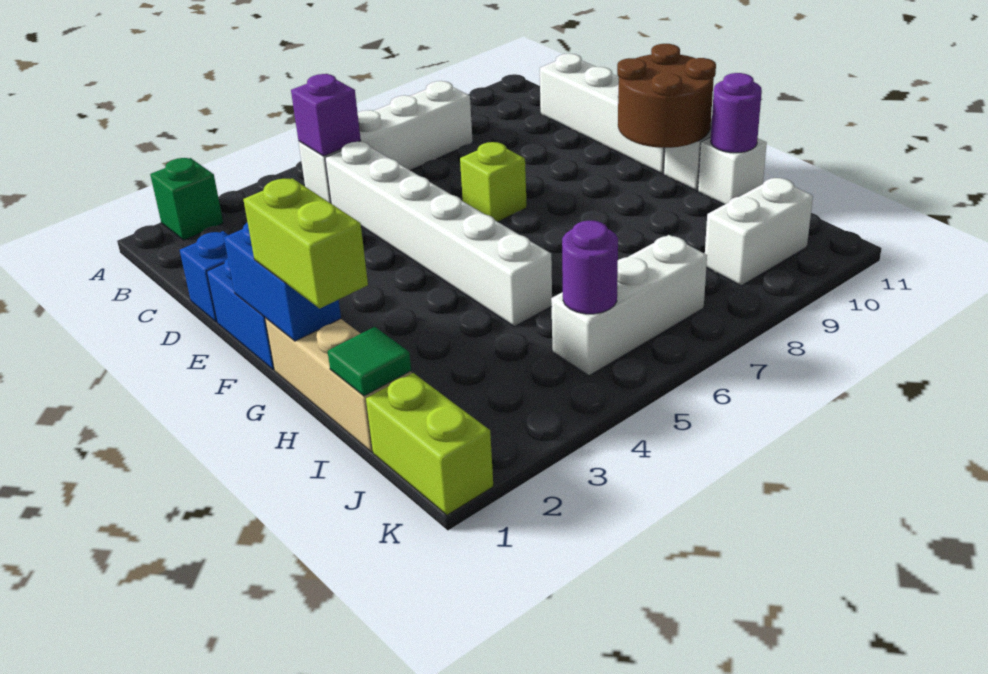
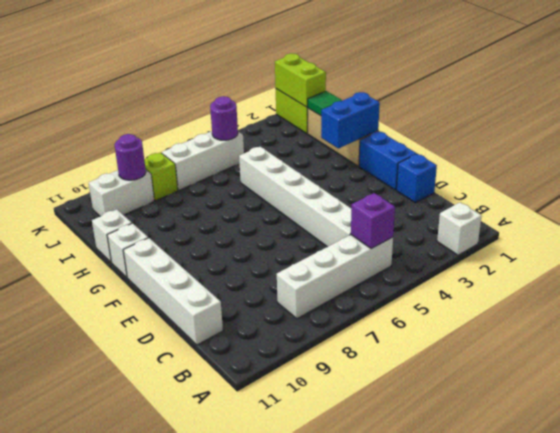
green 1x1 brick [150,158,223,240] -> white 1x1 brick [437,202,482,255]
lime 1x1 brick [460,142,527,222] -> lime 1x1 brick moved to [144,153,178,201]
blue 1x2 brick [224,222,341,341] -> blue 1x2 brick turned to [321,92,380,148]
brown 2x2 round brick [617,44,716,148] -> none
lime 1x2 brick [243,178,368,308] -> lime 1x2 brick moved to [275,54,326,107]
purple 1x1 round brick [711,73,762,153] -> purple 1x1 round brick moved to [115,134,146,180]

